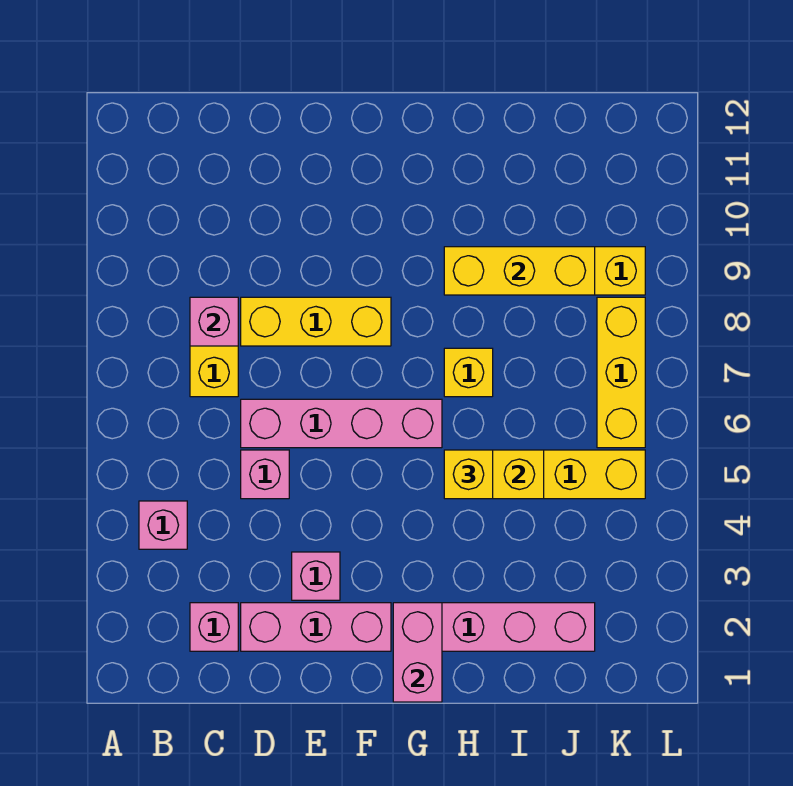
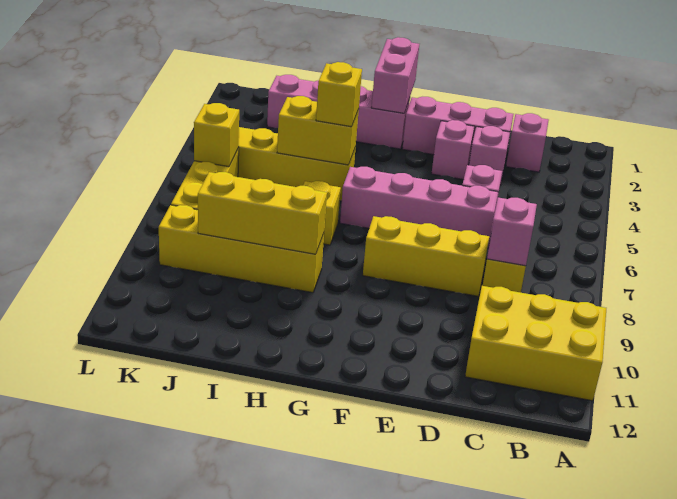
none -> yellow 2x3 brick [465,286,606,401]
pink 1x1 brick [139,501,187,549] -> pink 1x1 brick moved to [469,126,510,185]
none -> yellow 1x1 brick [194,103,239,167]

